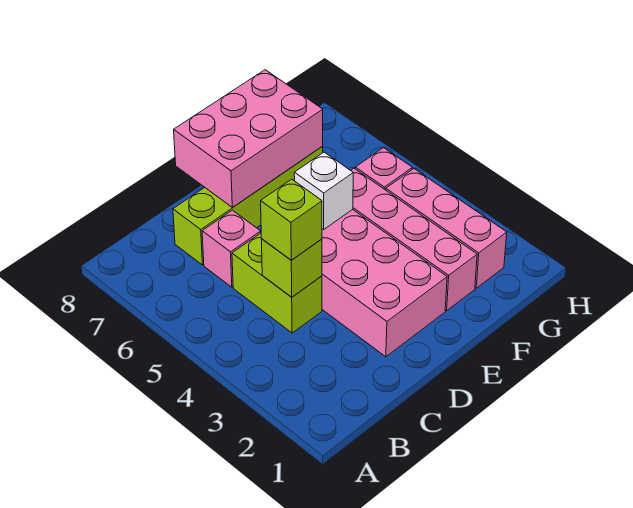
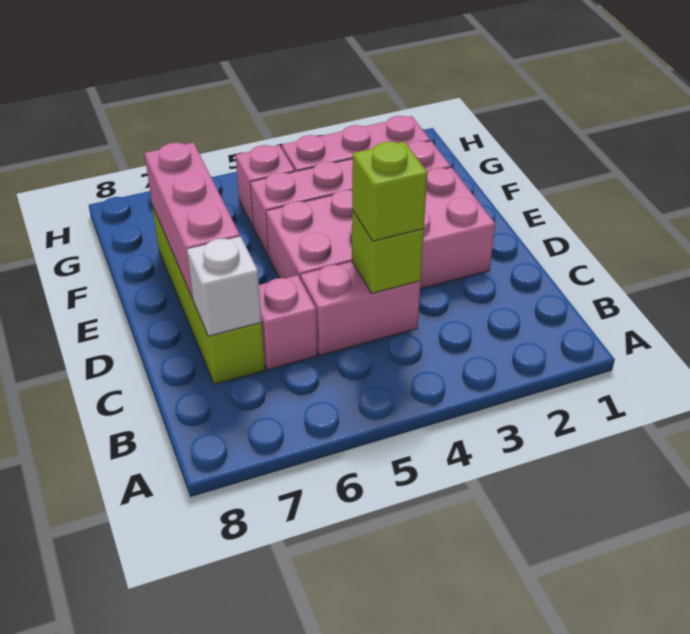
lime 1x2 brick [232,233,322,333] -> pink 1x2 brick [301,262,421,355]
pink 2x3 brick [174,70,323,207] -> pink 1x3 brick [144,143,240,299]
white 1x1 brick [294,152,353,229] -> white 1x1 brick moved to [187,236,262,336]

